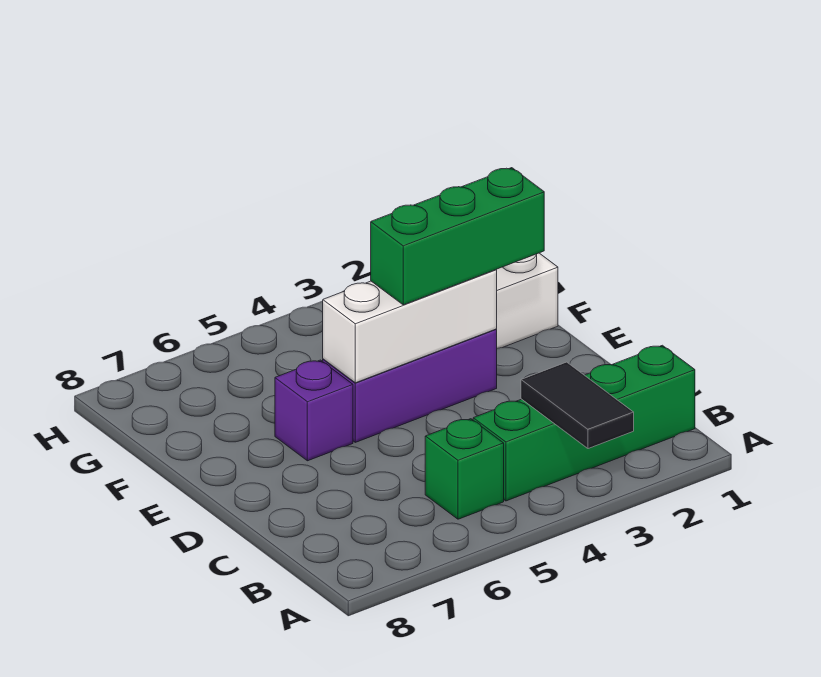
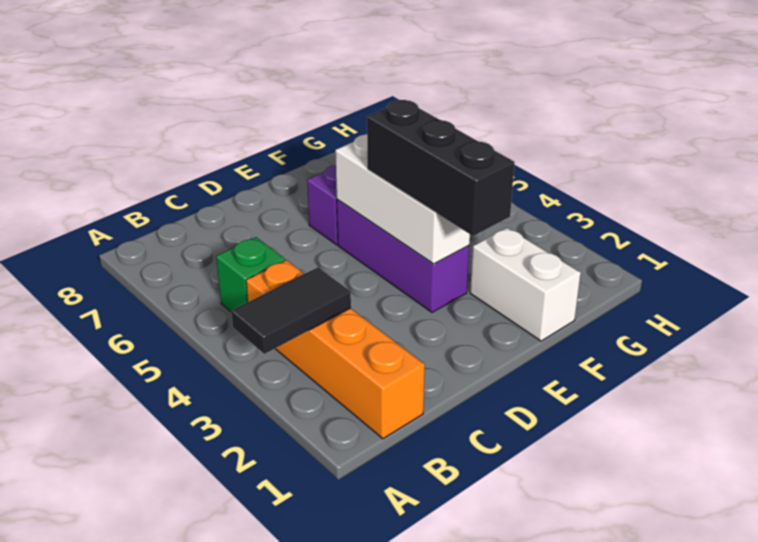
green 1x4 brick [473,345,695,501] -> orange 1x4 brick [246,260,425,439]
green 1x3 brick [371,168,544,305] -> black 1x3 brick [367,100,515,236]

